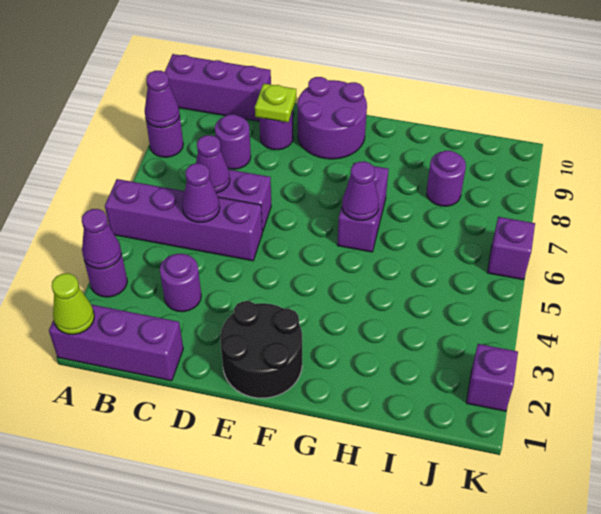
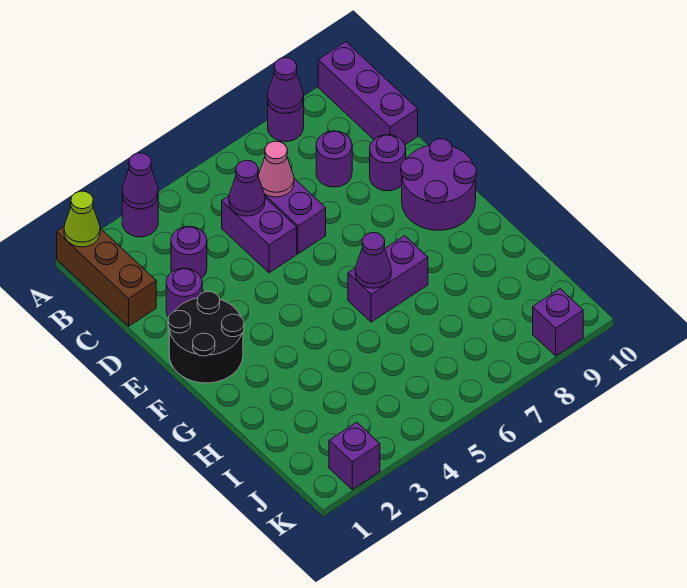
purple 1x3 brick [49,304,183,381] -> brown 1x3 brick [57,227,156,326]
purple 1x4 brick [105,179,262,261] -> purple 1x2 brick [222,196,297,273]
purple 1x1 cone [196,135,230,193] -> pink 1x1 cone [258,141,294,197]
lime 1x1 plate [255,84,296,122] -> none
purple 1x1 round brick [427,151,466,206] -> purple 1x1 round brick moved to [166,268,202,317]
purple 1x1 brick [487,217,535,280] -> purple 1x1 brick moved to [533,289,583,356]

